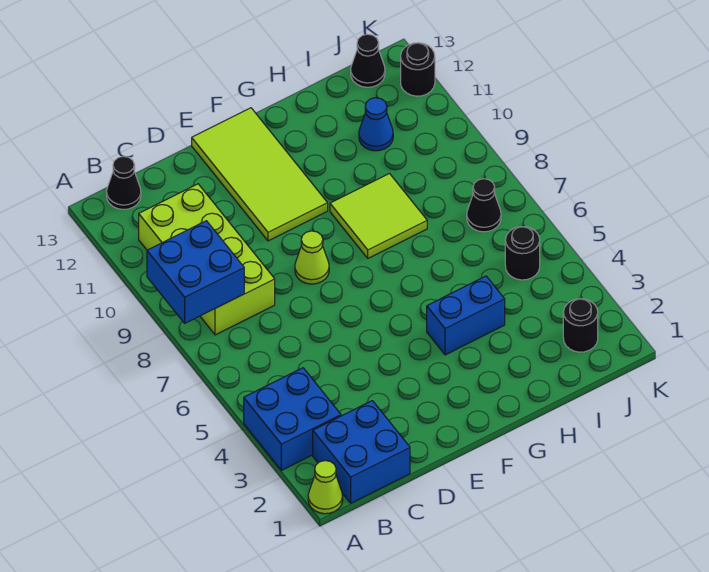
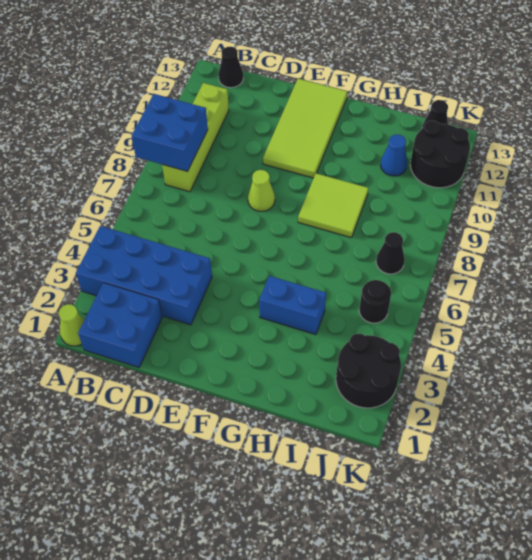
blue 2x2 brick [244,368,341,470] -> blue 2x4 brick [76,226,212,325]
lime 2x4 brick [139,184,275,335] -> lime 1x4 brick [162,83,229,192]
black 1x1 round brick [563,299,598,352] -> black 2x2 round brick [336,333,401,408]
black 1x1 round brick [401,43,435,96] -> black 2x2 round brick [410,121,470,188]

